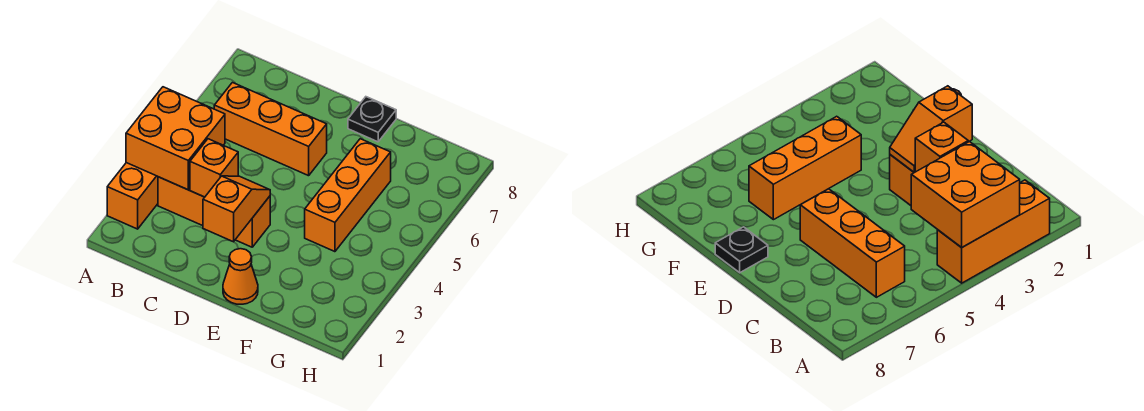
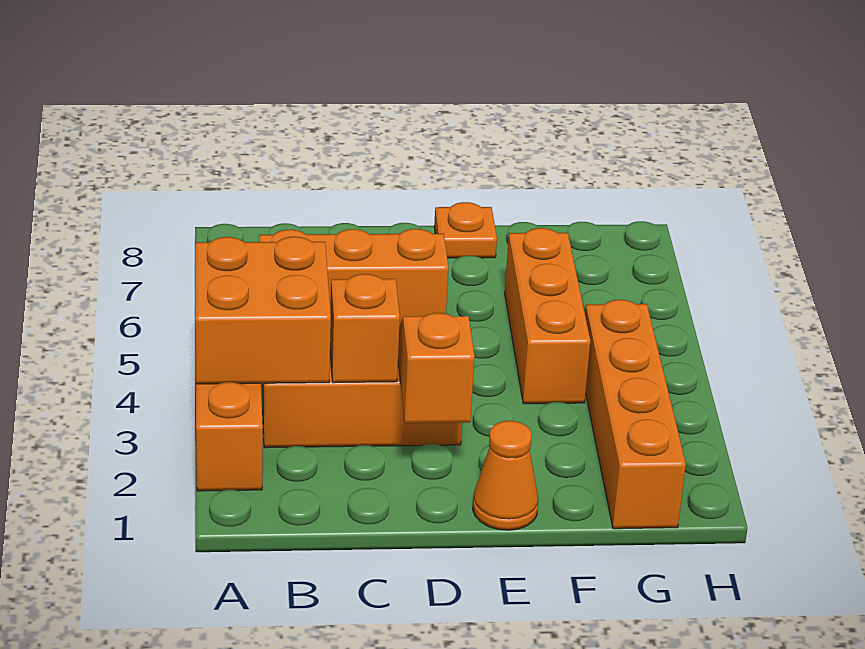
black 1x1 plate [348,97,396,142] -> orange 1x1 plate [434,202,497,258]
none -> orange 1x4 brick [585,300,686,529]

